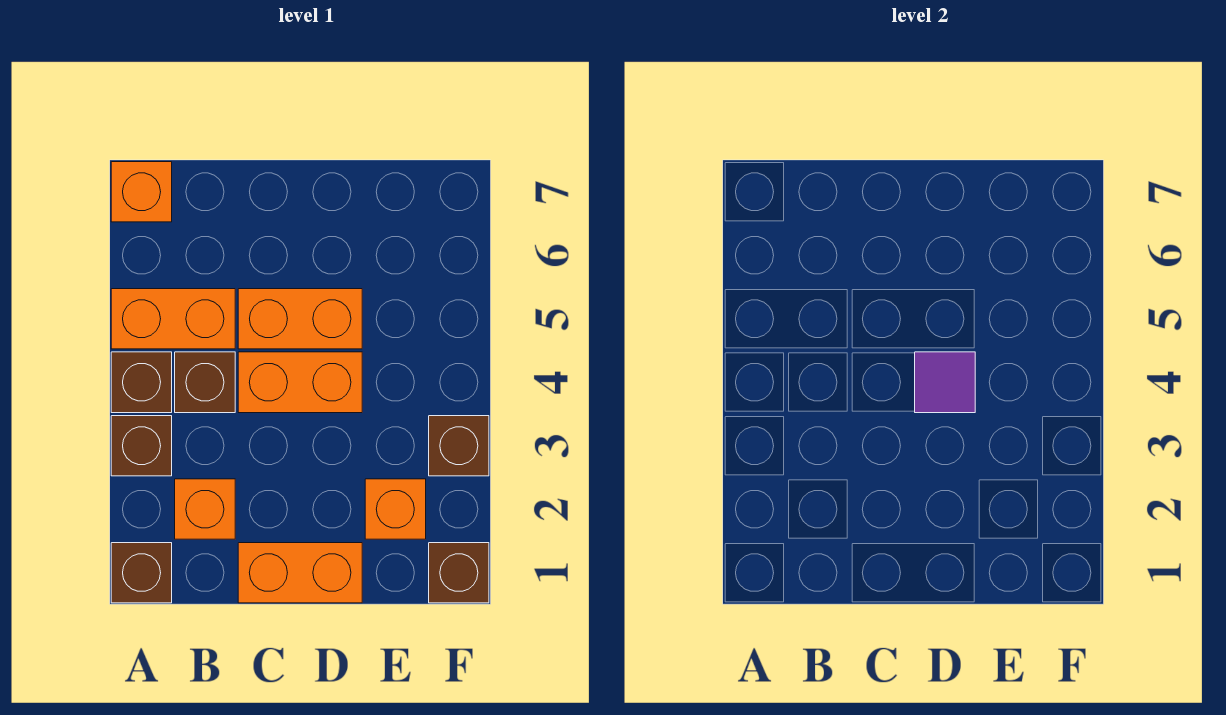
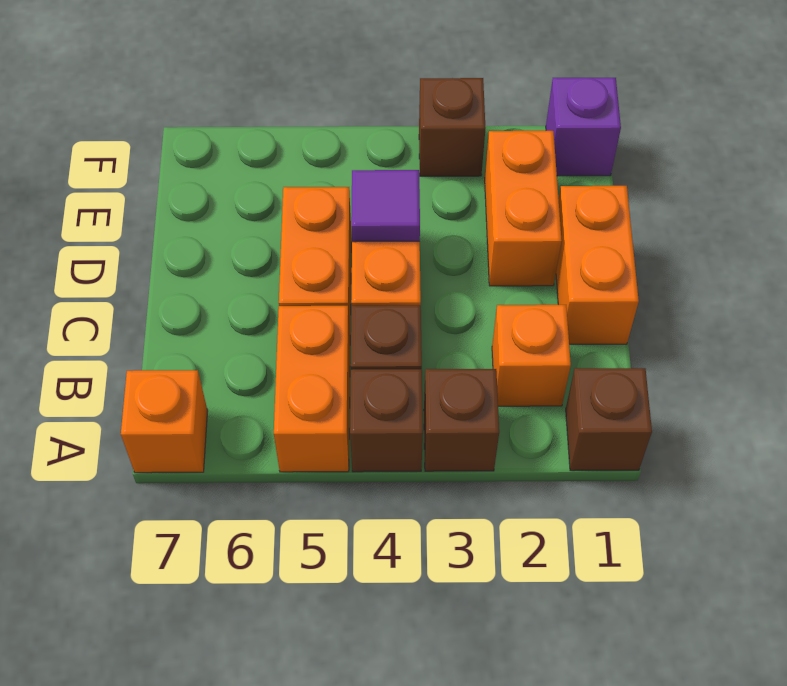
orange 1x1 brick [365,479,426,539] -> orange 1x2 brick [485,131,562,286]
brown 1x1 brick [429,543,489,603] -> purple 1x1 brick [546,78,621,176]

